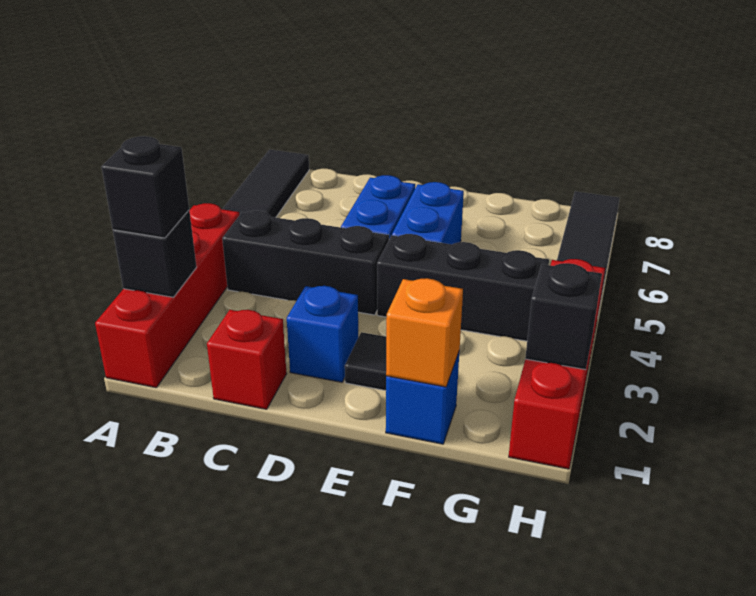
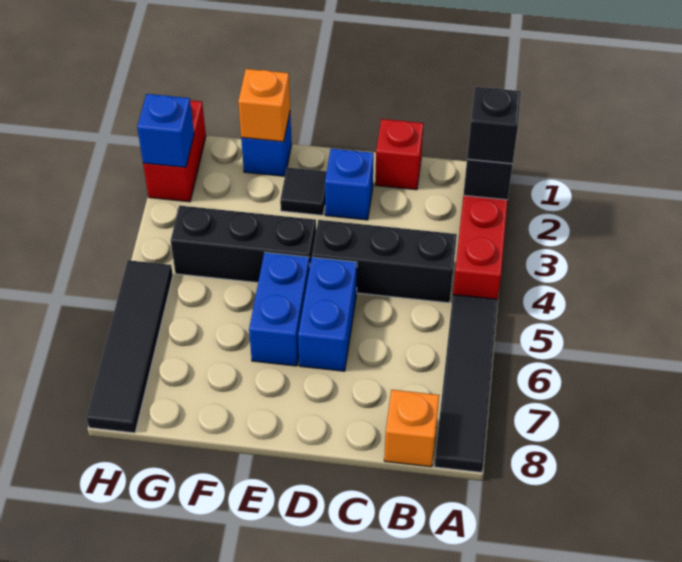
none -> orange 1x1 brick [384,390,439,467]
red 1x4 brick [509,259,605,469] -> red 1x2 brick [143,100,206,202]
black 1x1 brick [525,263,602,370] -> blue 1x1 brick [137,94,194,167]

